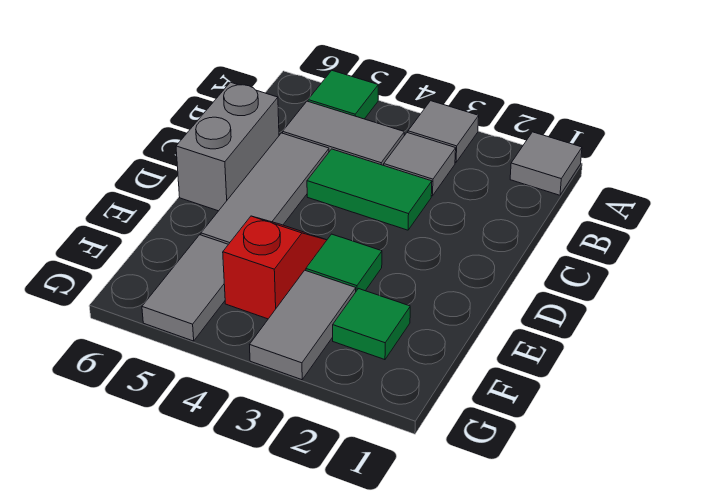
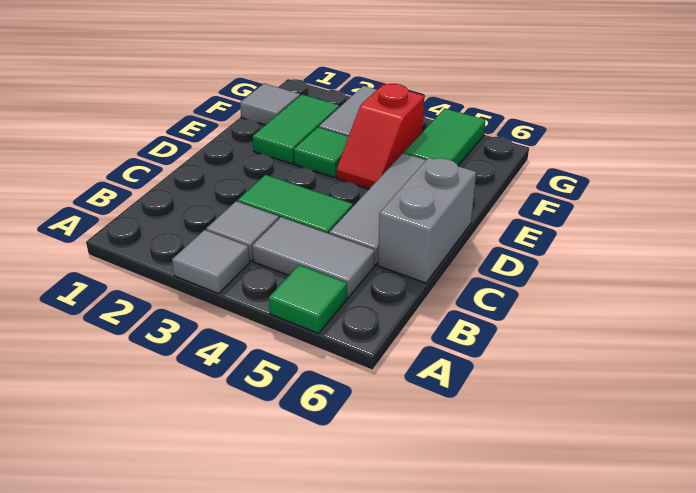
grey 1x1 tile [510,132,582,195] -> grey 1x1 tile moved to [240,84,300,125]
green 1x1 tile [333,289,410,360] -> green 1x2 tile [253,95,339,164]
grey 1x2 tile [142,235,228,341] -> green 1x2 tile [404,108,485,166]

